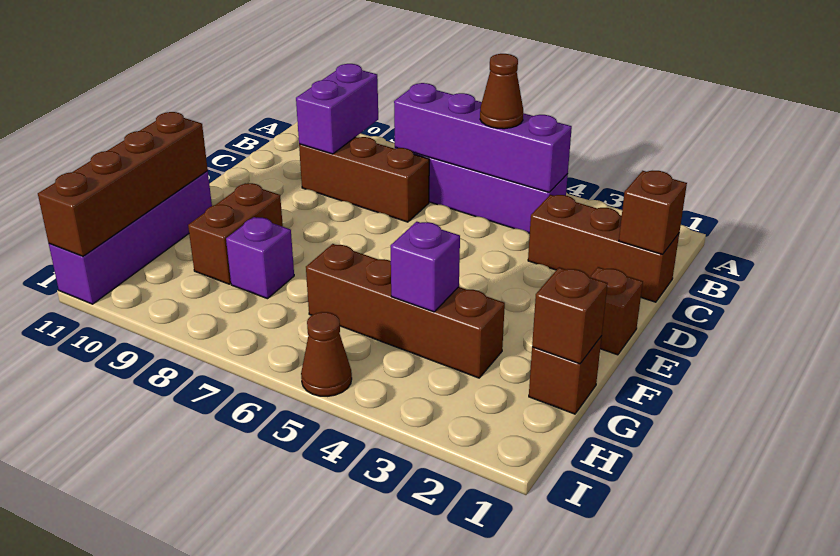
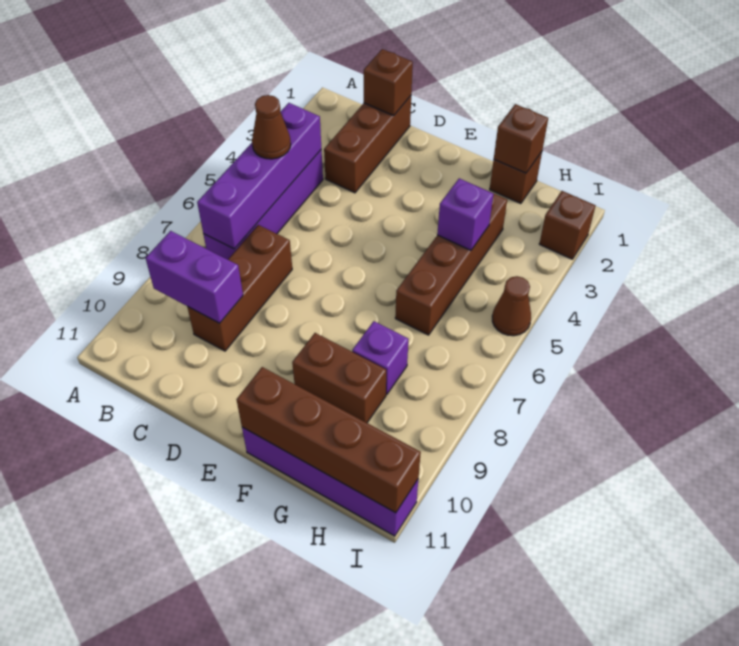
brown 1x1 brick [590,267,643,355] -> brown 1x1 brick moved to [539,191,596,259]

